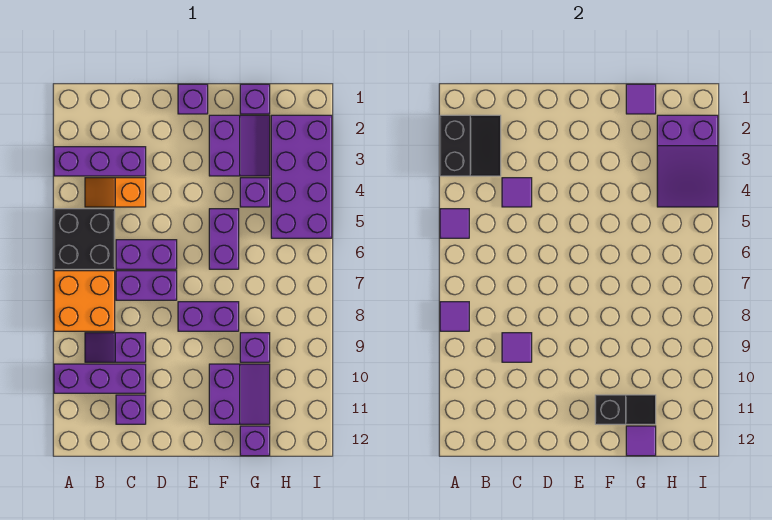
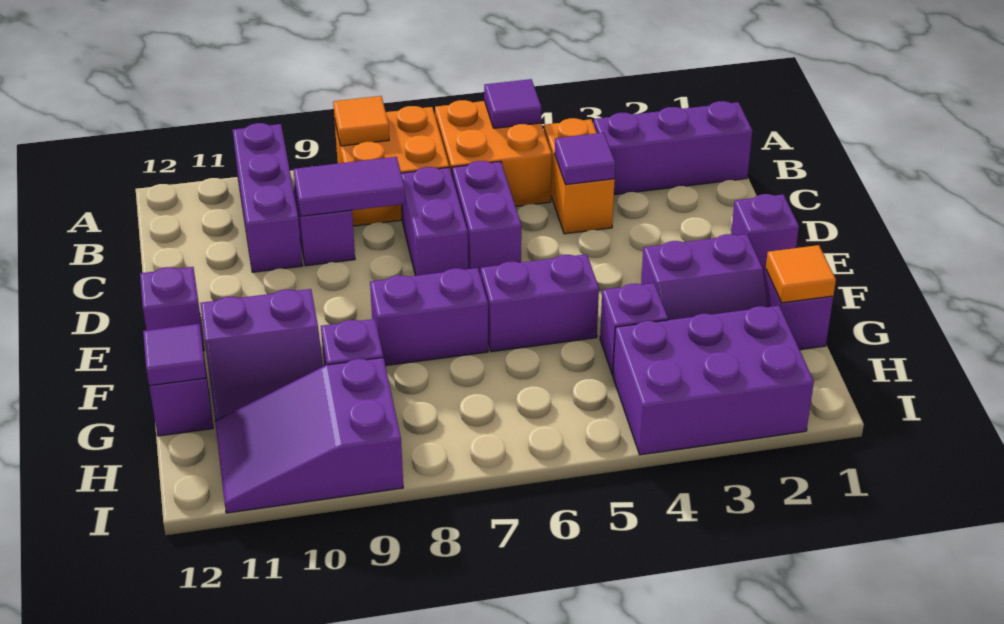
black 2x2 slope [440,115,501,176] -> none
purple 1x3 brick [54,147,146,176] -> purple 1x3 brick turned to [594,101,752,195]
black 2x2 brick [54,209,115,269] -> orange 2x2 brick [435,100,552,207]
purple 1x1 tile [440,302,469,331] -> orange 1x1 tile [333,96,389,146]
orange 1x2 slope [85,178,146,207] -> orange 1x2 brick [544,118,615,234]
purple 1x1 tile [502,333,532,362] -> purple 1x2 tile [294,157,405,216]
purple 1x1 brick [116,395,146,424] -> purple 1x1 brick moved to [140,267,204,351]
purple 1x2 brick [178,302,239,331] -> purple 1x2 brick turned to [370,268,488,366]
black 1x2 slope [595,395,656,424] -> none
purple 1x1 tile [626,84,656,114] -> orange 1x1 tile [766,245,836,303]
purple 2x4 brick [271,115,332,238] -> purple 2x3 brick [613,306,814,455]
purple 2x3 slope [657,115,718,207] -> purple 2x3 slope moved to [215,358,403,513]

